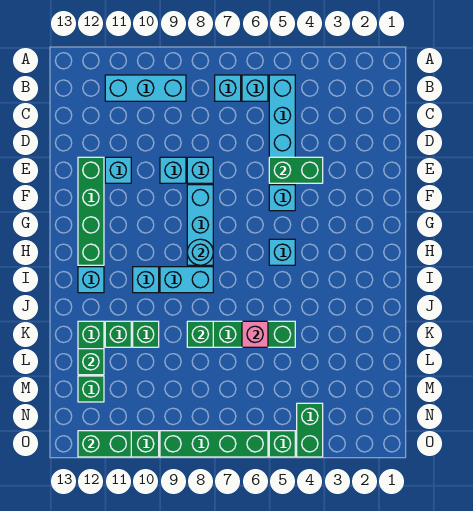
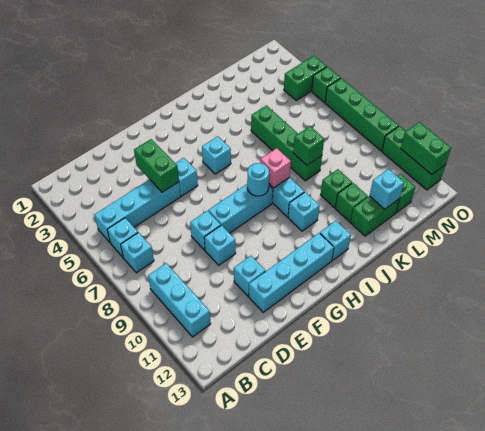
green 1x4 brick [78,157,104,265] -> cyan 1x4 brick [249,233,334,312]
pink 1x1 brick [242,321,268,347] -> pink 1x1 brick moved to [260,148,291,188]
green 1x1 brick [78,349,104,375] -> cyan 1x1 brick [370,169,404,209]

